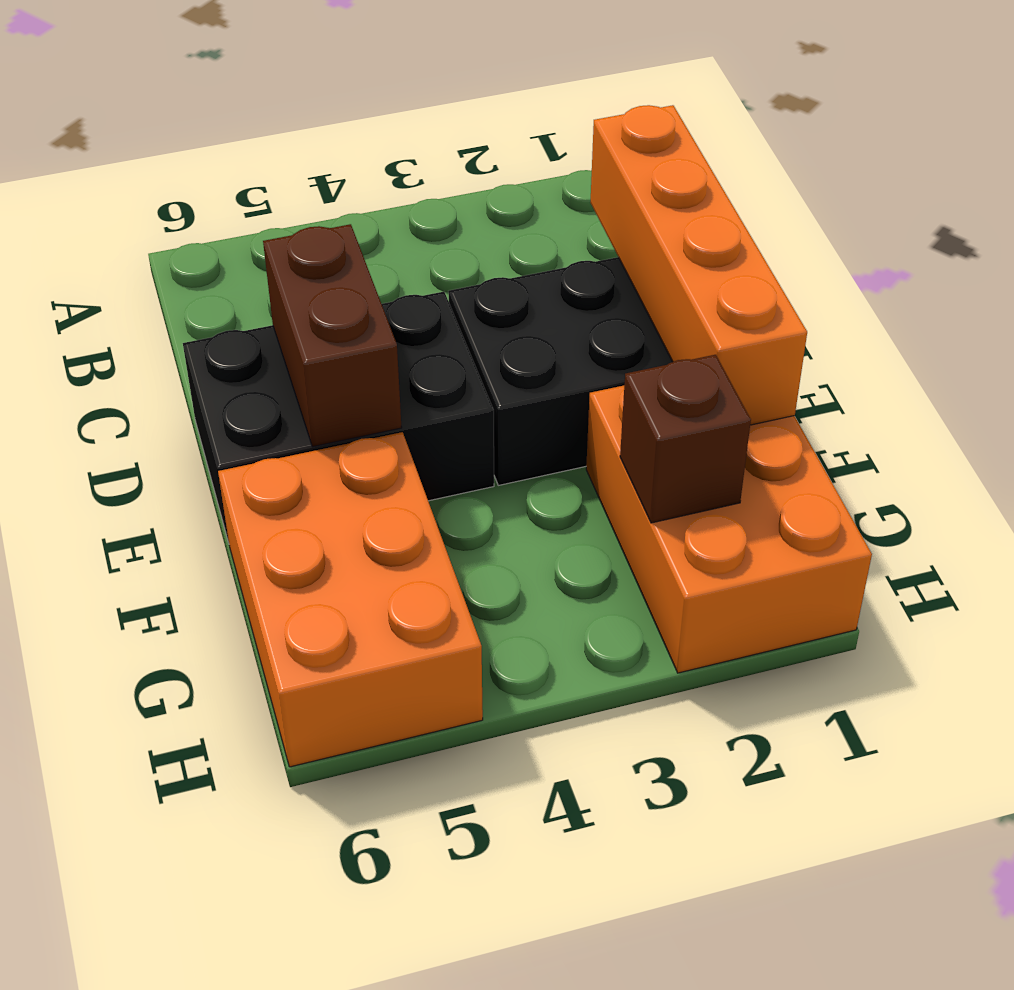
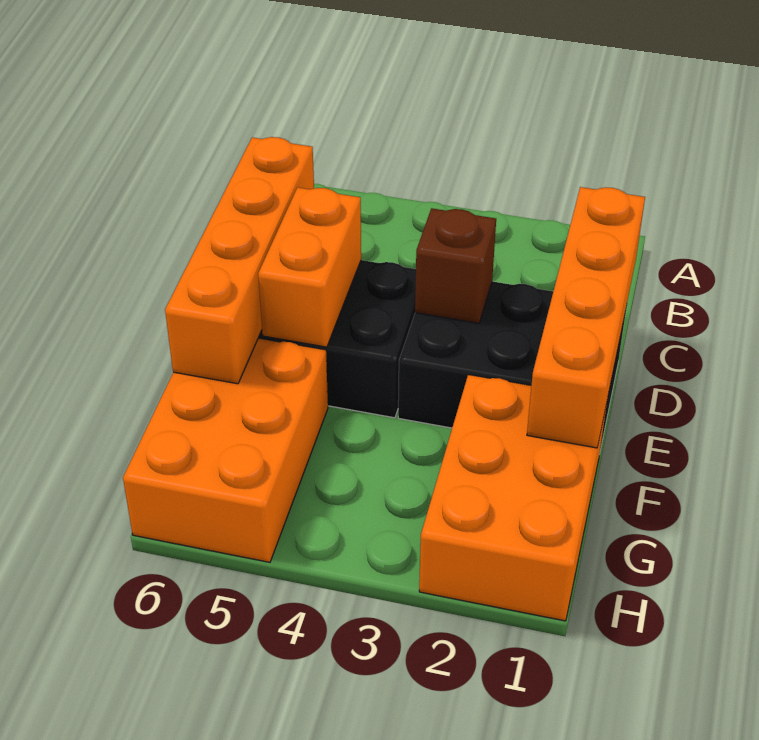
none -> orange 1x4 brick [165,137,314,384]
brown 1x2 brick [263,224,402,447] -> orange 1x2 brick [258,187,361,347]
brown 1x1 brick [620,355,751,523] -> brown 1x1 brick moved to [415,208,496,323]

